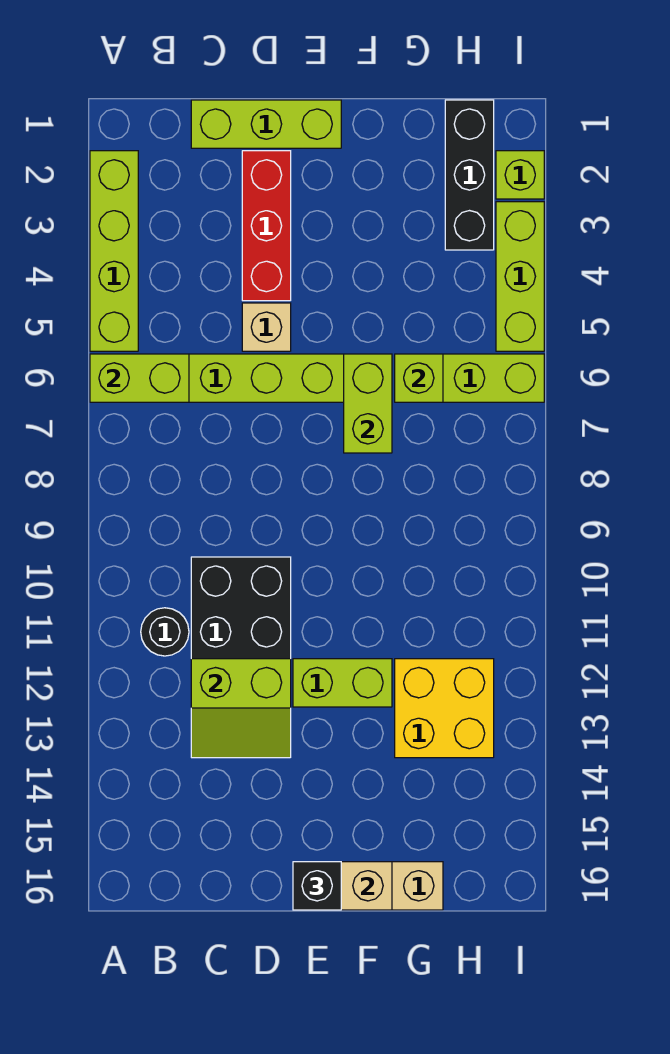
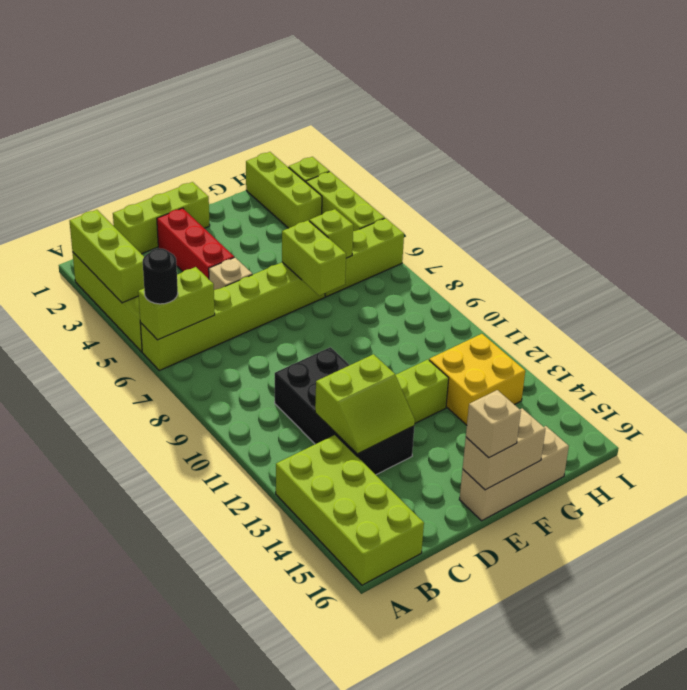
none -> lime 1x3 brick [70,210,144,303]
none -> lime 2x4 brick [276,435,424,585]
black 1x1 round brick [141,608,189,656] -> black 1x1 round brick moved to [143,248,178,304]
black 1x1 brick [293,862,341,910] -> tan 1x1 brick [466,390,521,458]
black 1x3 brick [445,100,494,250] -> lime 1x3 brick [246,152,322,228]

